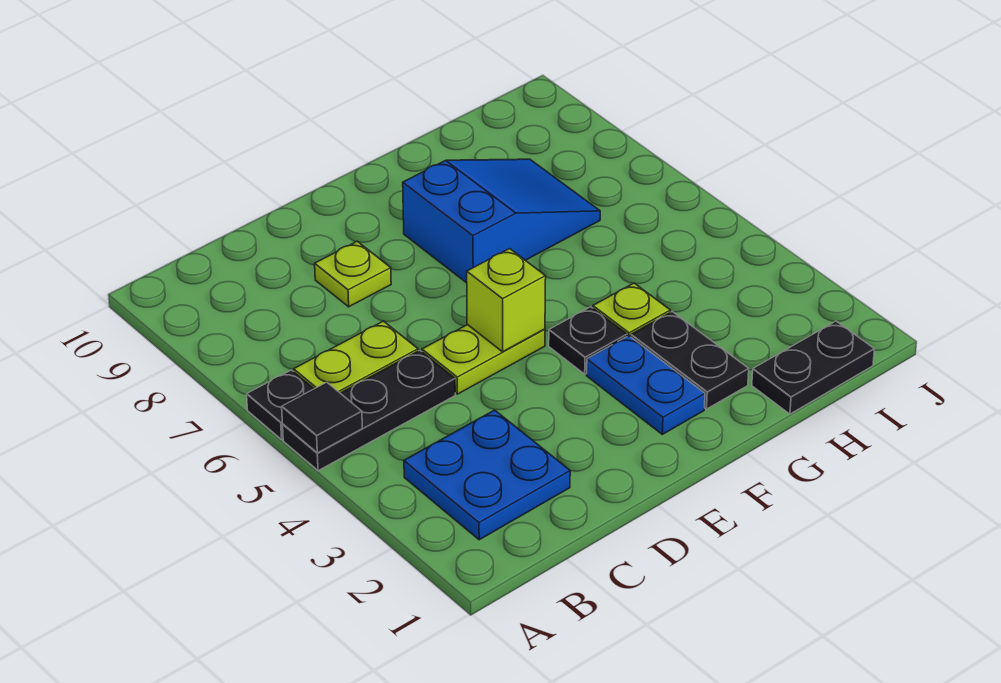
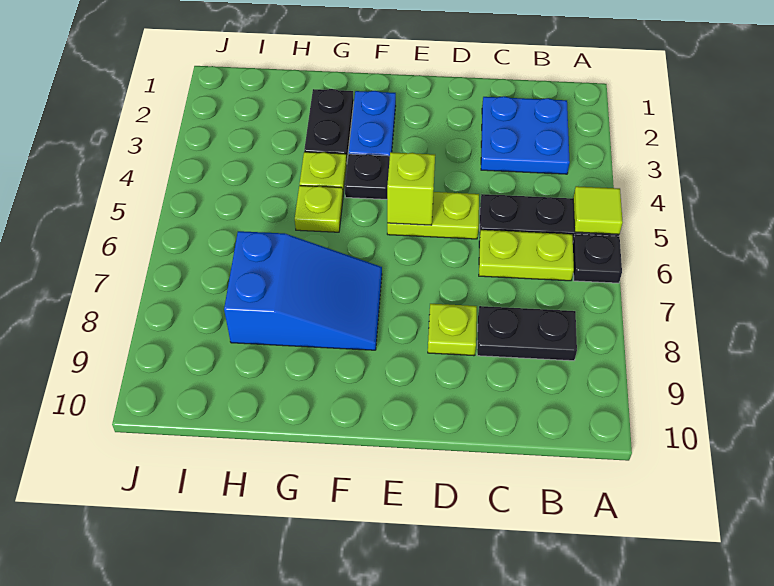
black 1x1 tile [282,382,362,453] -> lime 1x1 tile [573,186,623,234]
blue 2x3 slope [403,159,600,283] -> blue 2x3 slope turned to [224,231,382,350]
none -> lime 1x1 plate [295,186,343,232]
black 1x2 plate [752,321,874,414] -> black 1x2 plate moved to [477,306,577,361]

